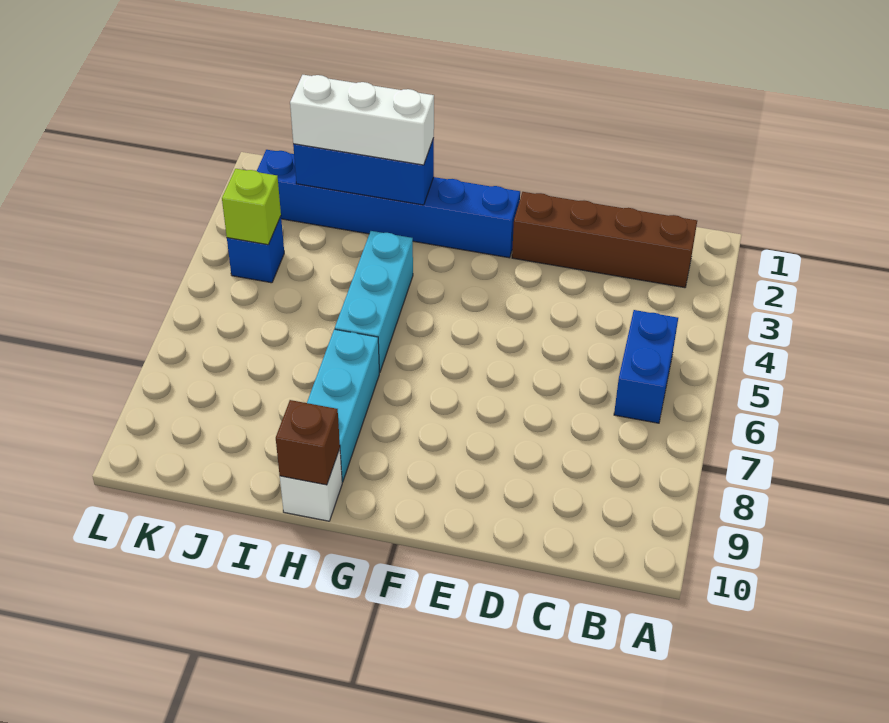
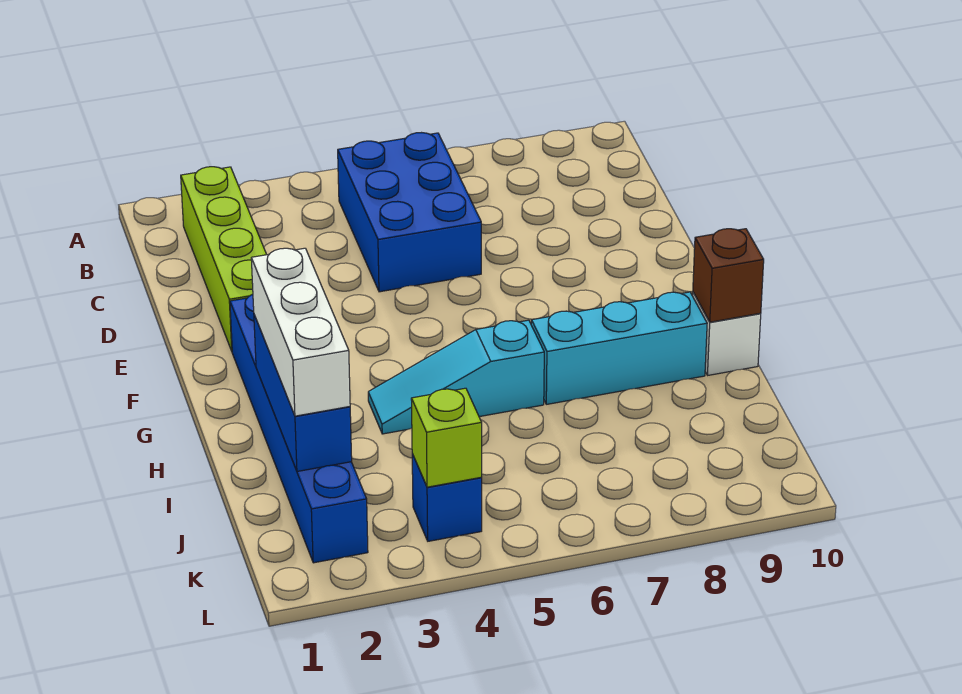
brown 1x4 brick [512,192,697,288] -> lime 1x4 brick [181,167,267,351]
blue 1x2 brick [614,310,678,423] -> blue 2x3 brick [338,133,481,292]
cyan 1x3 brick [335,231,413,373] -> cyan 1x3 slope [368,320,544,434]

